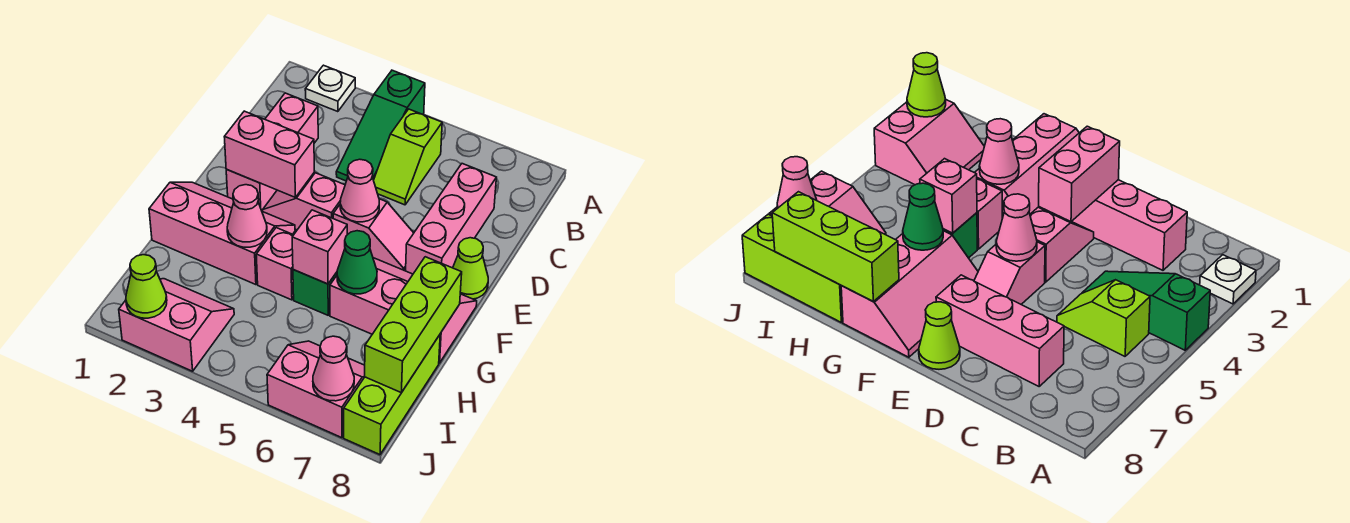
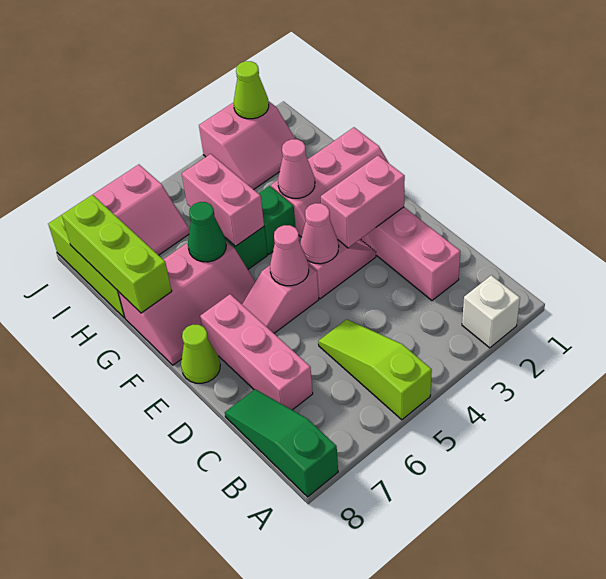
white 1x1 plate [305,65,355,112] -> white 1x1 brick [462,275,520,348]
green 1x3 slope [336,70,425,181] -> green 1x3 slope moved to [225,389,338,497]
lime 1x2 slope [374,109,442,205] -> lime 1x3 slope [318,319,432,420]
pink 1x1 brick [256,228,294,300] -> green 1x1 brick [258,186,296,254]
pink 1x1 brick [292,210,347,284] -> pink 1x2 brick [182,154,264,246]
pink 1x1 cone [313,336,354,401] -> pink 1x1 cone moved to [300,203,339,264]

